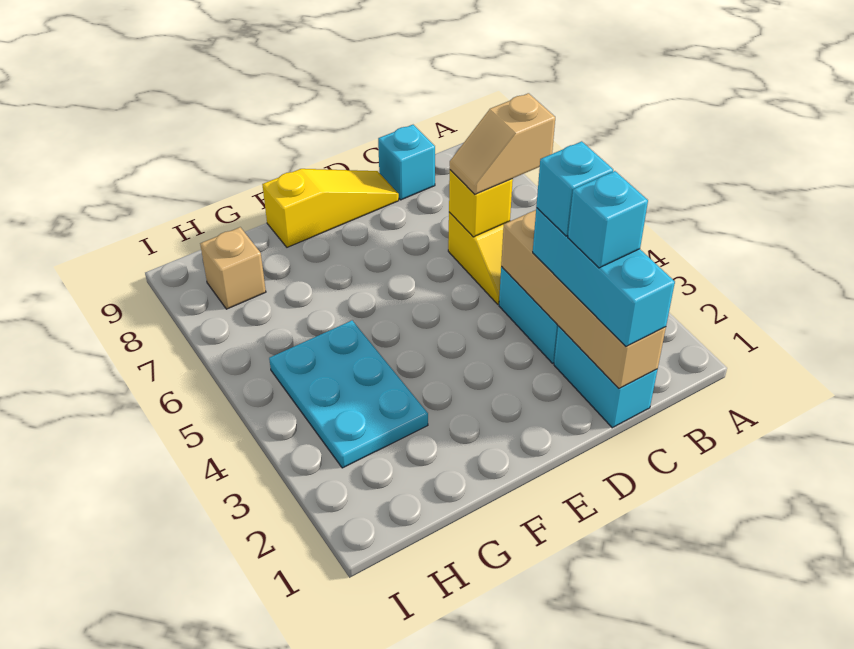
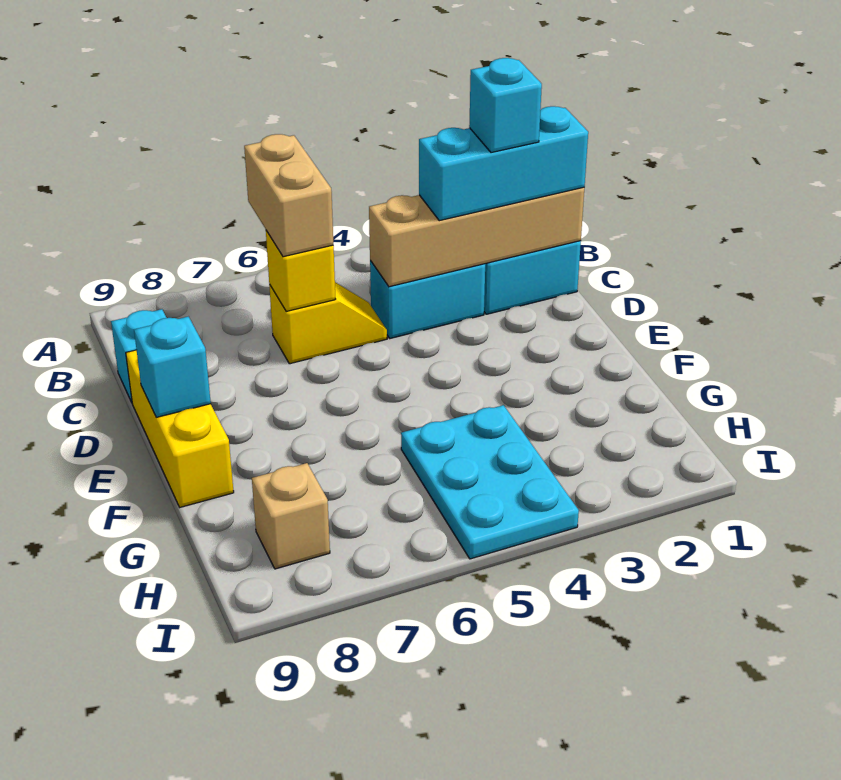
tan 1x2 slope [450,93,555,194] -> tan 1x2 brick [244,134,333,257]
cyan 1x1 brick [536,141,613,236] -> cyan 1x1 brick moved to [134,317,211,417]
yellow 1x3 slope [262,169,399,247] -> yellow 1x3 brick [126,350,234,507]
cyan 2x3 plate [269,321,428,468] -> cyan 2x3 plate turned to [401,405,579,559]

